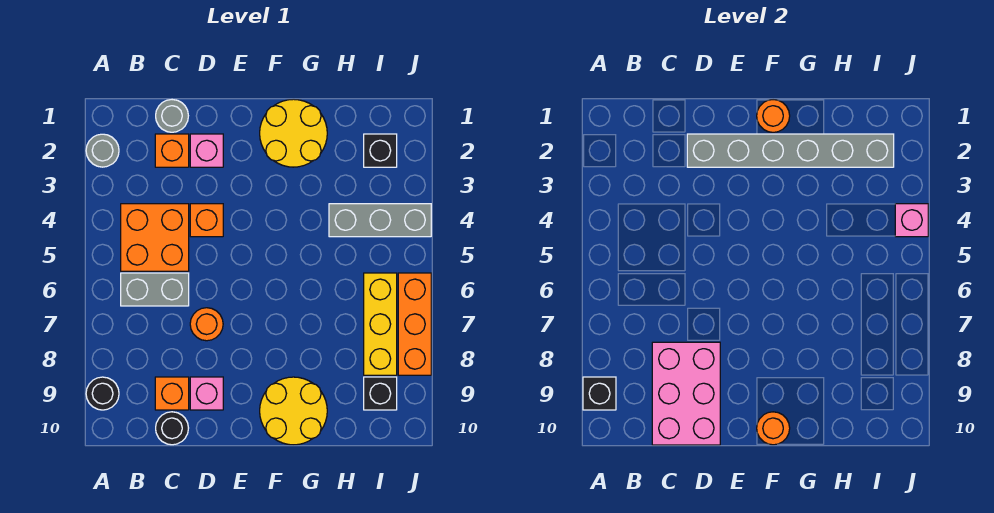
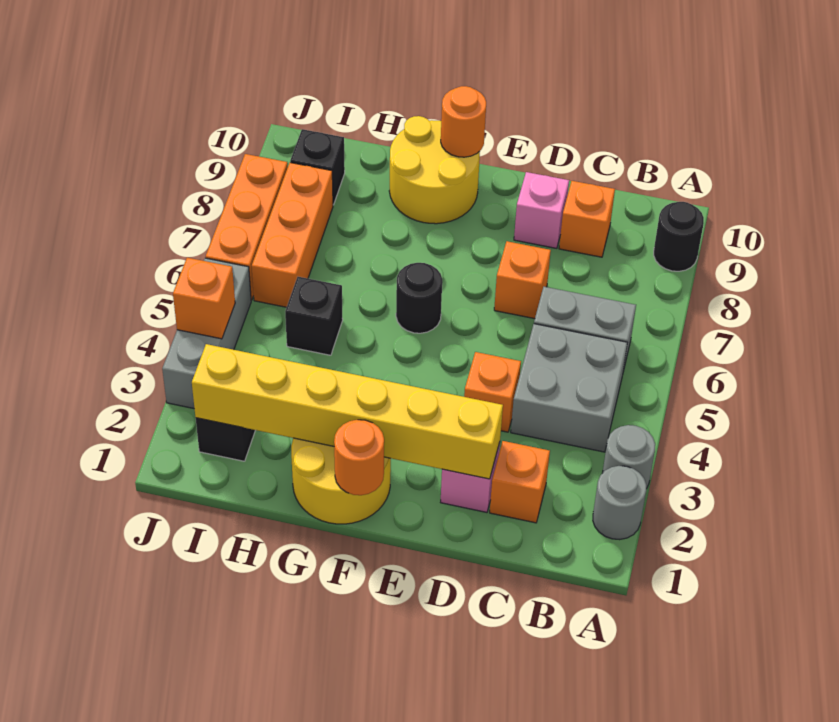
black 1x1 brick [583,377,616,410] -> black 1x1 brick moved to [285,277,343,355]
orange 2x2 brick [121,204,189,271] -> grey 2x2 brick [511,324,627,452]
grey 1x1 round brick [156,100,188,132] -> grey 1x1 round brick moved to [603,425,655,489]
pink 2x3 brick [652,342,720,445] -> none
black 1x1 round brick [156,412,188,445] -> black 1x1 round brick moved to [396,263,442,333]
grey 1x6 brick [687,134,894,167] -> yellow 1x6 brick [192,344,503,479]
orange 1x1 round brick [190,308,223,341] -> orange 1x1 brick [494,241,551,319]
grey 1x3 brick [329,204,431,237] -> grey 1x3 brick turned to [162,258,251,408]
yellow 1x3 brick [364,273,397,375] -> orange 1x3 brick [252,163,333,307]
pink 1x1 brick [895,204,928,237] -> orange 1x1 brick [173,258,235,339]

